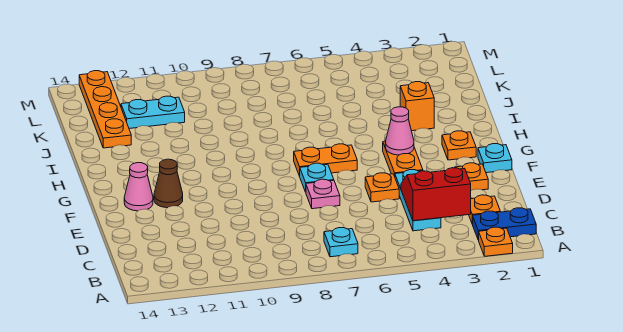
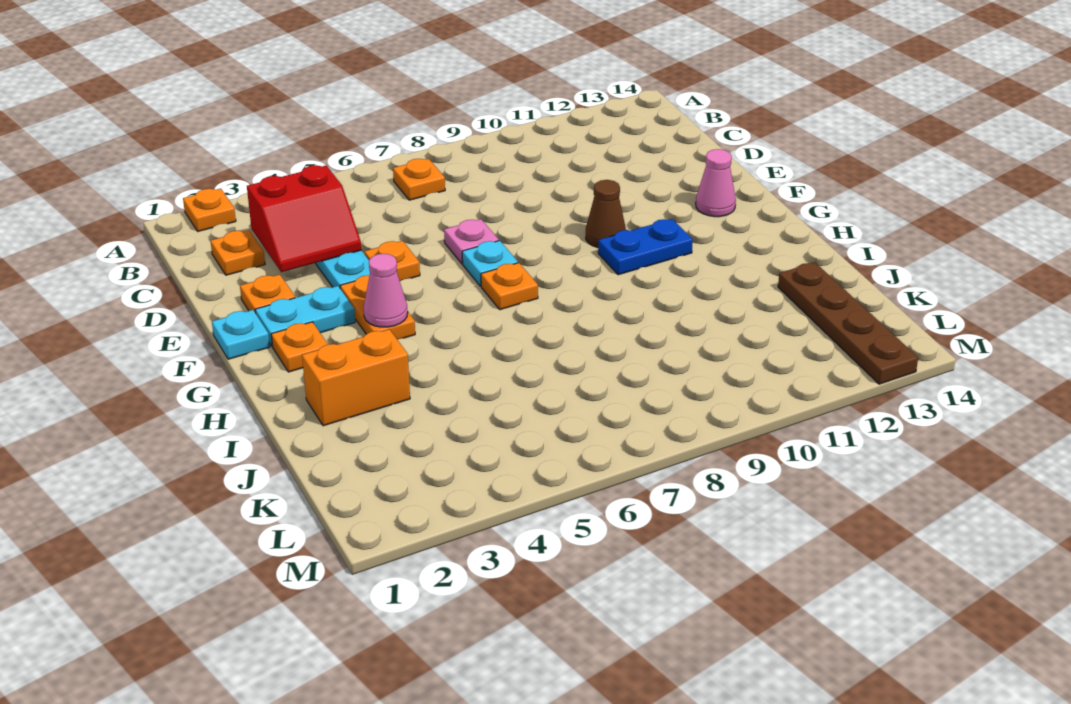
blue 1x2 plate [473,208,536,240] -> blue 1x2 plate moved to [598,219,693,275]
cyan 1x1 plate [324,228,358,257] -> orange 1x1 plate [393,159,445,200]
brown 1x1 cone [154,159,183,208] -> brown 1x1 cone moved to [586,180,626,248]
orange 1x2 plate [294,144,357,176] -> orange 1x1 plate [481,263,538,310]
orange 1x1 brick [400,82,434,131] -> orange 1x2 brick [302,329,410,426]
orange 1x4 plate [79,71,131,148] -> brown 1x4 plate [778,262,918,384]
cyan 1x2 plate [121,96,185,129] -> cyan 1x2 plate moved to [255,286,355,347]

